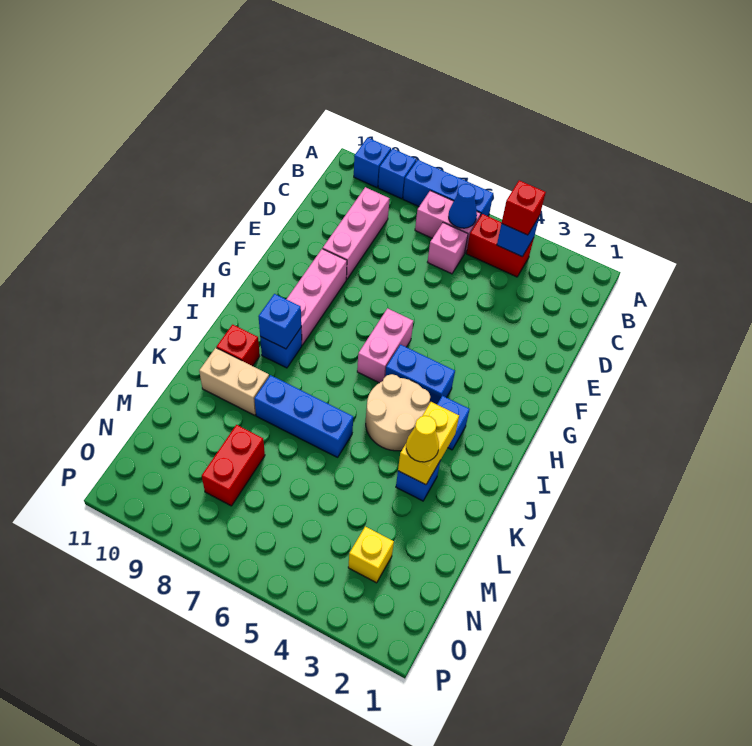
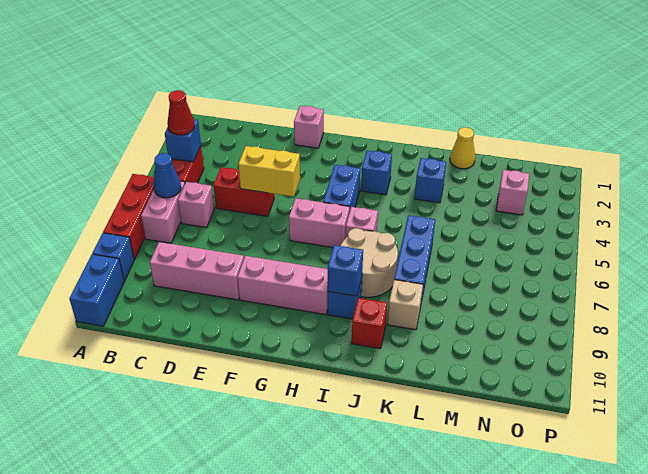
blue 1x3 brick [403,160,493,216] -> red 1x3 brick [103,174,154,260]
blue 1x1 brick [354,138,391,188] -> blue 1x2 brick [69,254,124,326]
red 1x1 brick [502,180,546,235] -> red 1x1 cone [167,90,195,135]
none -> pink 1x1 brick [294,106,324,148]
tan 2x2 round brick [366,374,430,451] -> tan 2x2 round brick moved to [341,228,398,297]
none -> pink 1x1 brick [346,207,378,238]
yellow 1x2 brick [398,402,459,485] -> yellow 1x2 brick moved to [238,146,300,197]
yellow 1x1 cone [406,416,439,462] -> yellow 1x1 cone moved to [450,127,475,169]
tan 1x2 brick [199,348,269,415] -> tan 1x1 brick [387,280,423,330]
red 1x2 brick [202,425,265,506] -> red 1x2 brick moved to [213,167,274,216]
yellow 1x1 brick [348,527,394,583] -> pink 1x1 brick [496,170,529,215]

